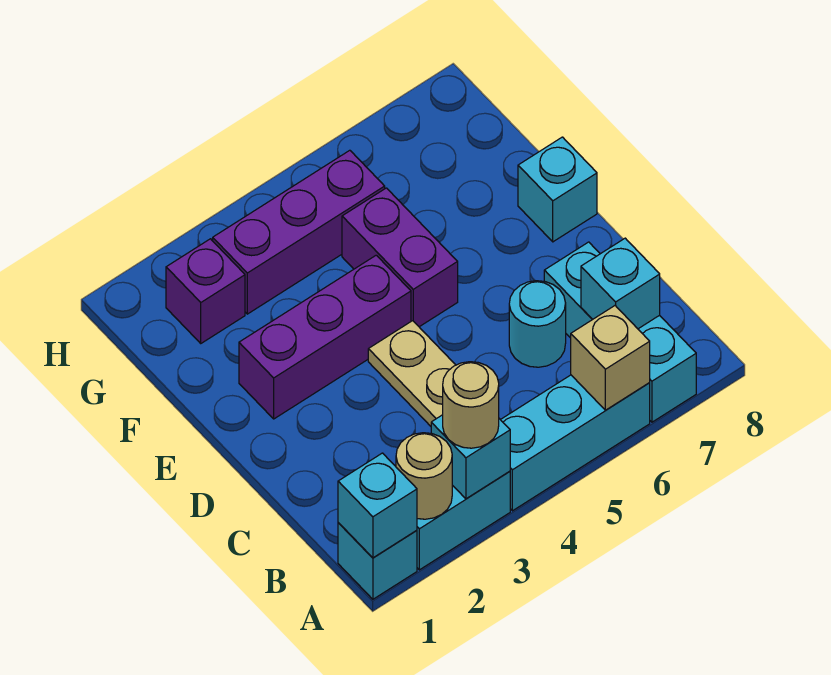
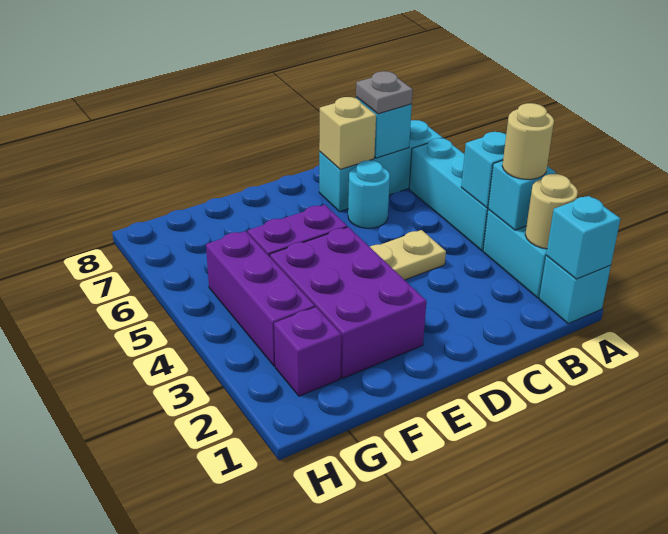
tan 1x1 brick [571,306,650,410] -> tan 1x1 brick moved to [319,97,376,169]
none -> grey 1x1 plate [356,71,413,114]
purple 1x3 brick [239,255,411,419] -> purple 2x3 brick [270,227,426,378]
cyan 1x1 brick [518,137,597,242] -> cyan 1x1 brick moved to [461,132,506,208]

